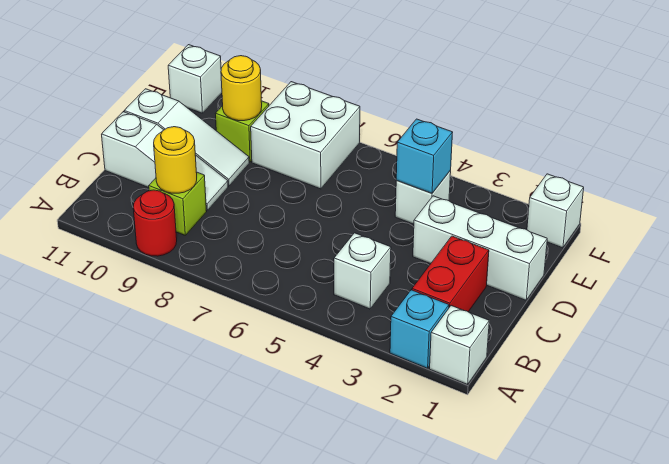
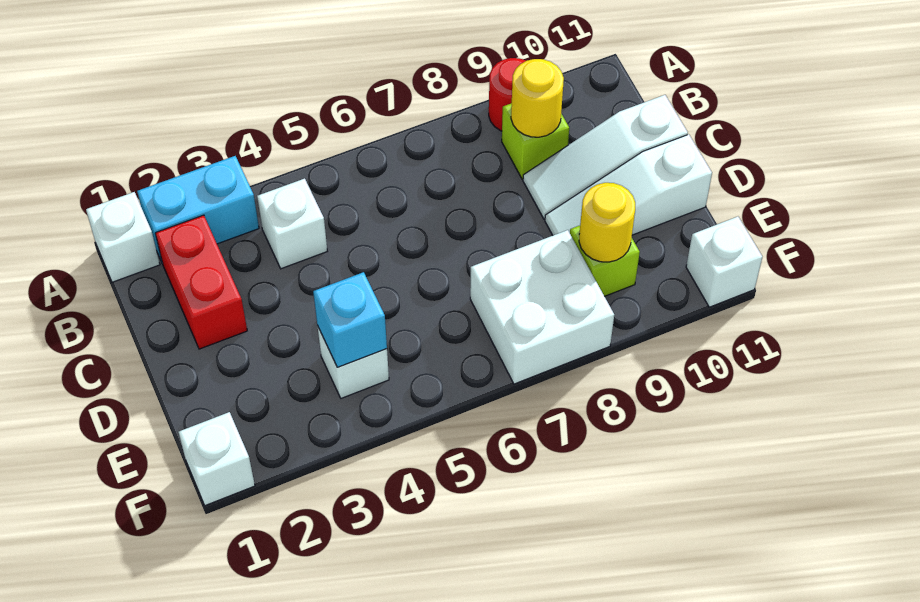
cyan 1x1 brick [390,290,449,368] -> cyan 1x2 brick [137,156,259,264]
white 1x3 brick [413,196,547,300] -> none

